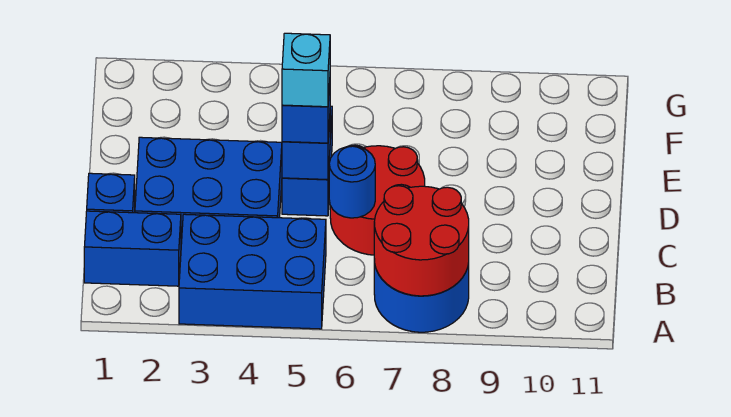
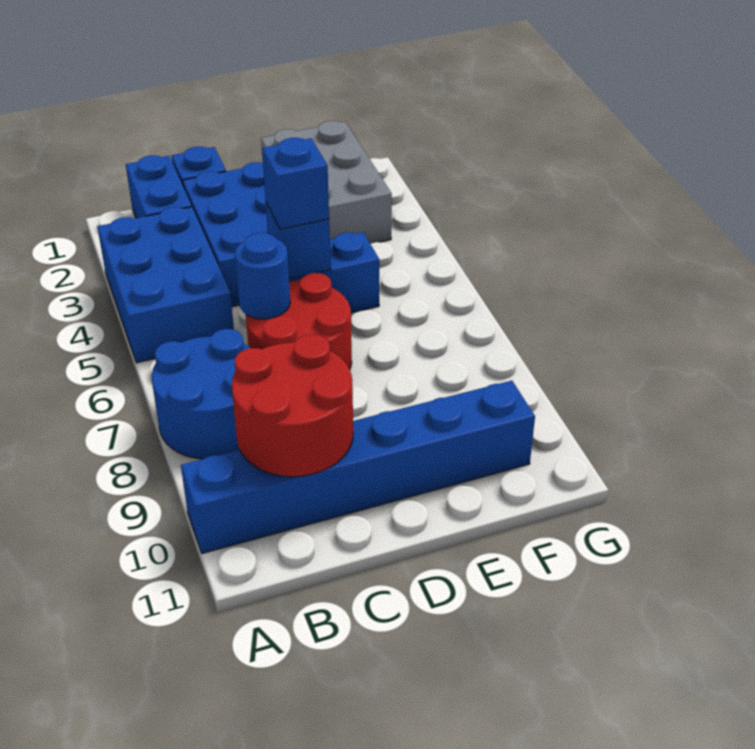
red 2x2 round brick [374,186,469,296] -> red 2x2 round brick moved to [232,335,353,477]
none -> blue 1x6 brick [181,381,535,554]
cyan 1x1 brick [282,33,330,107] -> none
none -> grey 2x3 brick [261,121,392,244]

